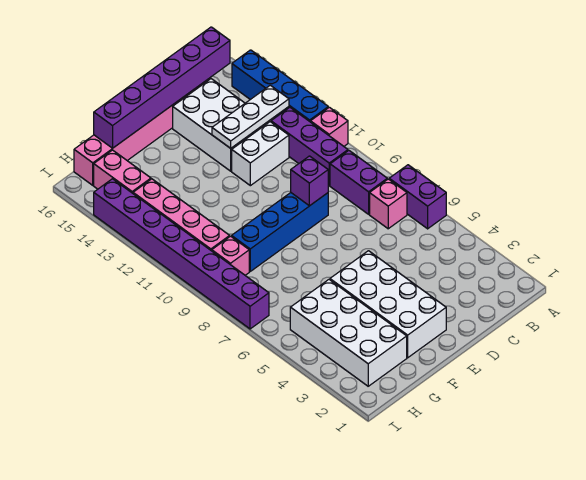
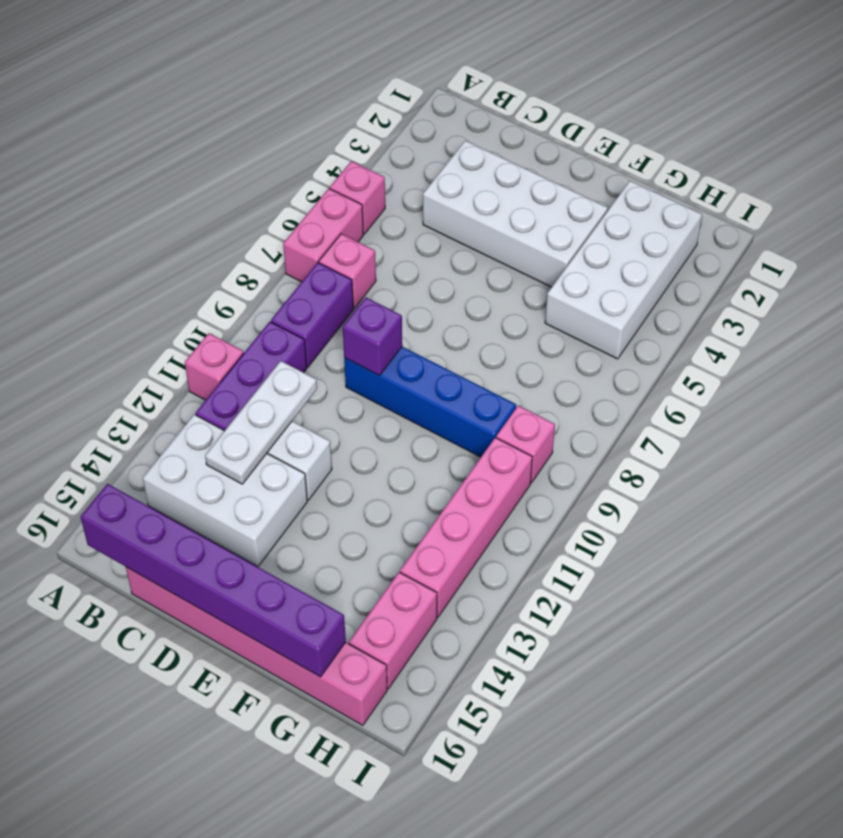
none -> pink 1x1 brick [330,161,385,234]
purple 1x2 brick [389,165,446,229] -> pink 1x2 brick [283,189,363,282]
blue 1x4 brick [232,50,328,122] -> none
white 1x3 plate [212,85,289,148] -> white 1x3 plate turned to [205,361,317,484]
white 2x3 brick [173,79,269,171] -> white 2x3 brick turned to [143,415,307,566]
white 2x4 brick [330,251,446,358] -> white 2x4 brick turned to [423,141,608,287]
purple 1x8 brick [94,179,269,329] -> none

